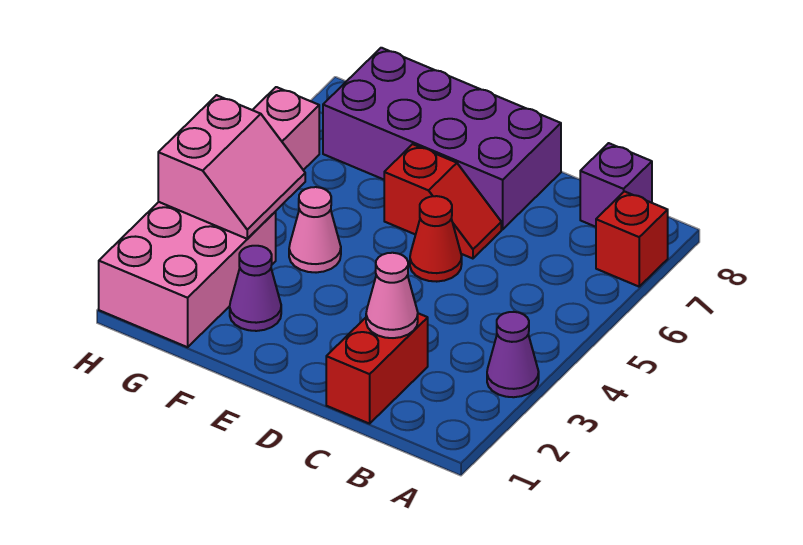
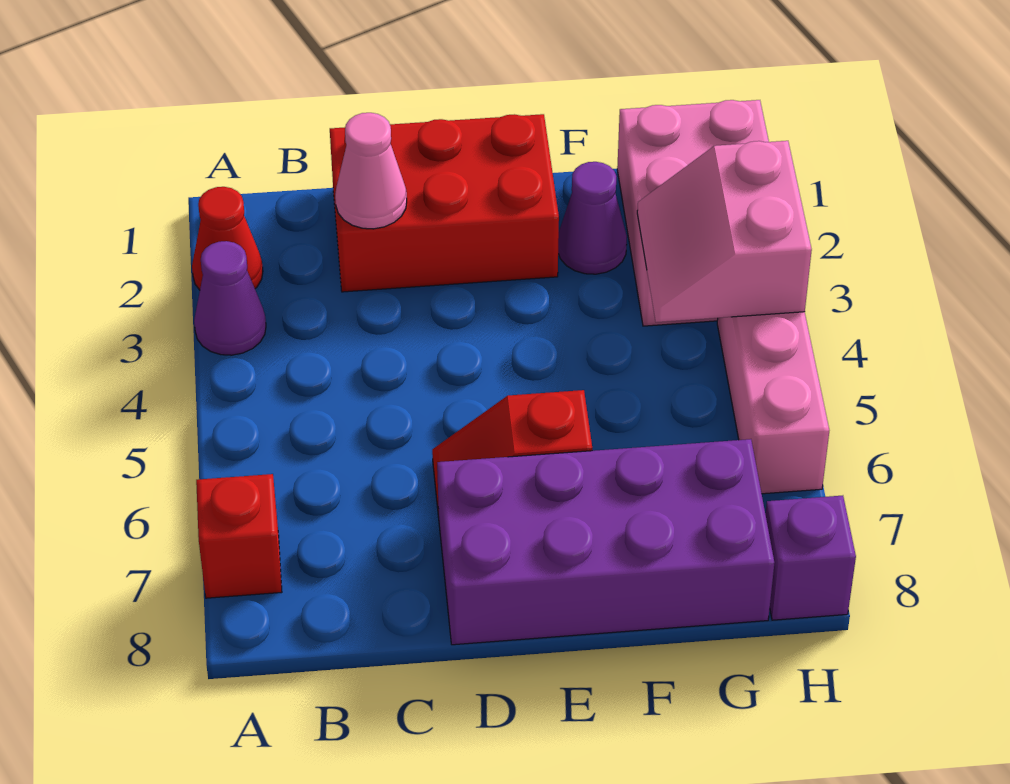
purple 1x1 brick [580,143,652,227] -> purple 1x1 brick moved to [765,496,856,620]
red 1x2 brick [326,313,428,424] -> red 2x3 brick [330,114,559,292]
red 1x1 cone [410,196,462,282] -> red 1x1 cone moved to [192,187,263,290]
pink 1x1 cone [289,187,341,273] -> none

